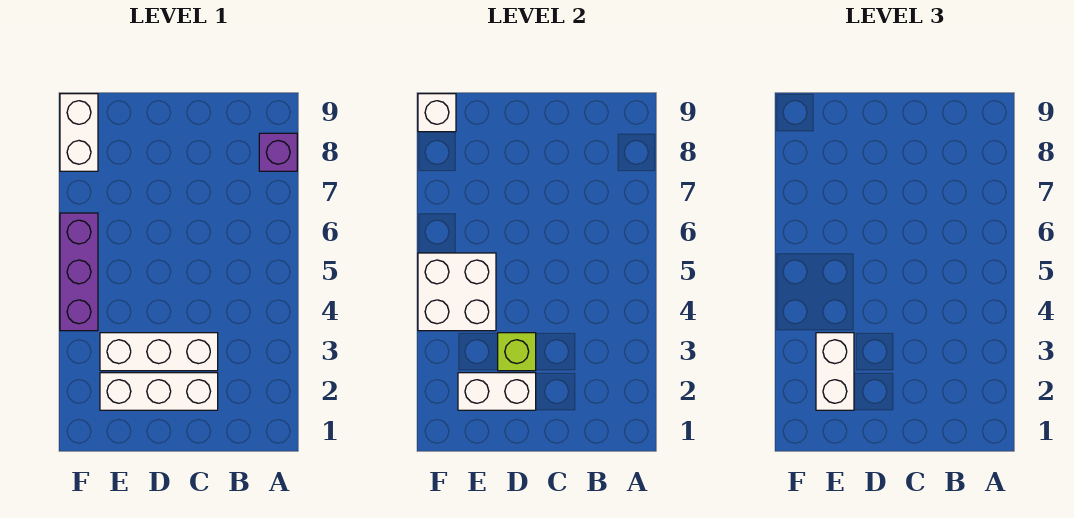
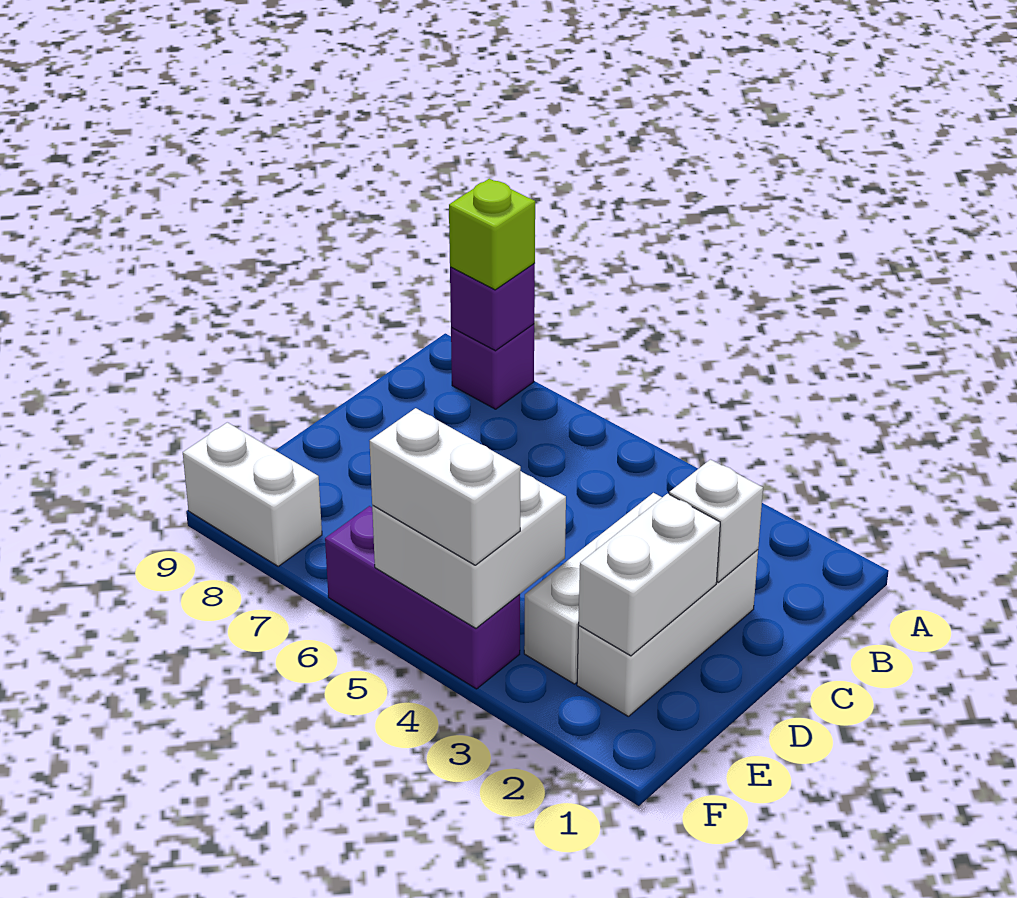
none -> purple 1x1 brick [450,263,535,351]
lime 1x1 brick [498,333,536,371] -> lime 1x1 brick moved to [449,179,535,290]
white 1x2 brick [816,333,854,410] -> white 1x2 brick moved to [370,408,521,565]
white 1x1 brick [418,94,456,132] -> white 1x1 brick moved to [669,459,763,582]

